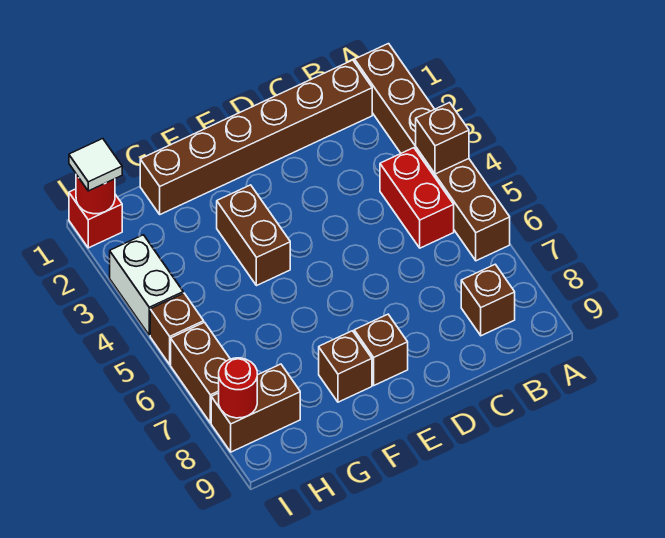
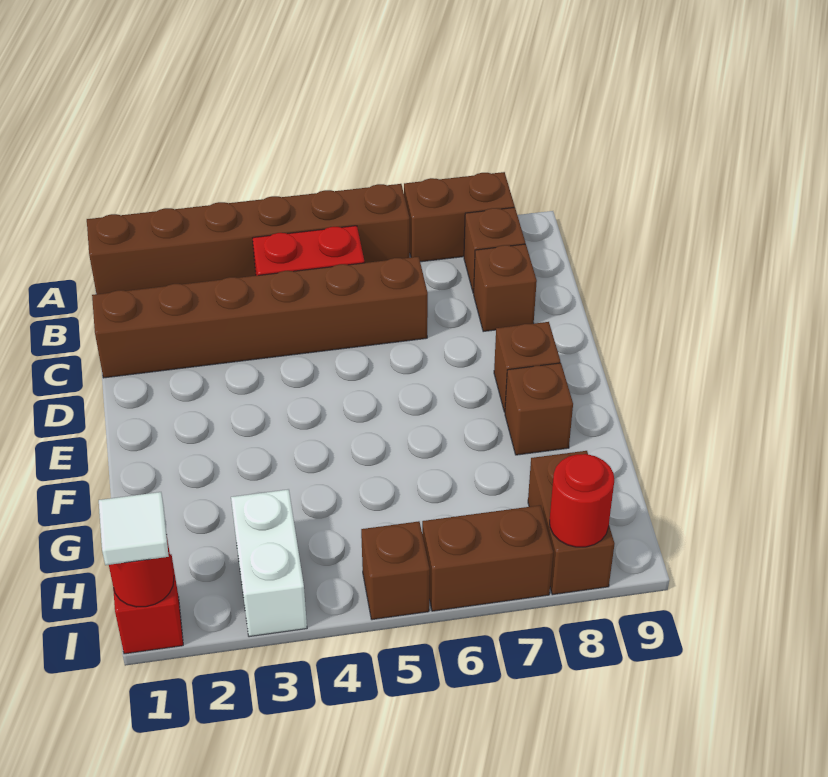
brown 1x1 brick [416,103,469,174] -> brown 1x1 brick moved to [474,244,537,332]
brown 1x6 brick [140,60,372,214] -> brown 1x6 brick turned to [92,257,428,378]
brown 1x2 brick [217,185,290,286] -> brown 1x2 brick moved to [404,172,515,262]
white 1x2 brick [110,235,183,335] -> white 1x2 brick turned to [231,489,307,637]

